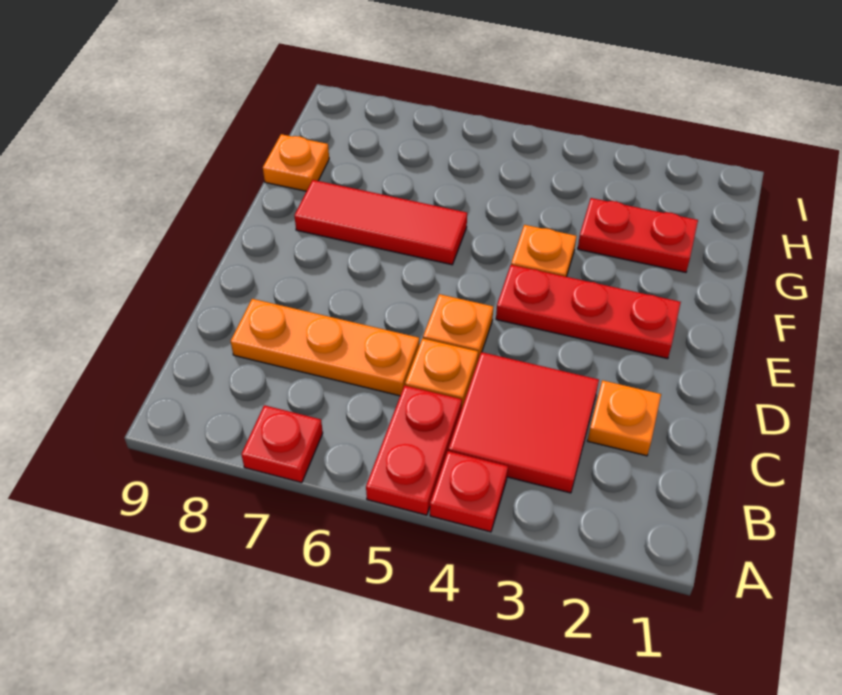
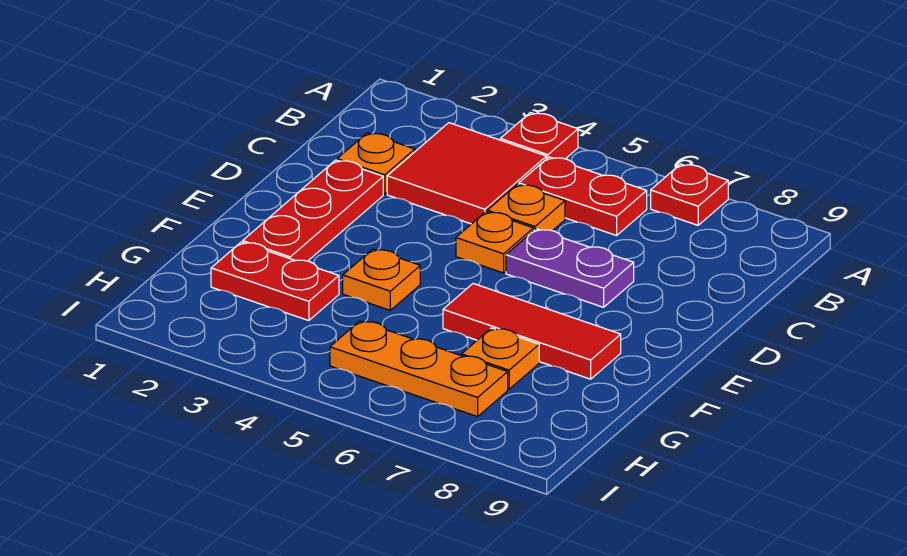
red 1x2 plate [366,385,462,515] -> red 1x2 plate turned to [519,157,647,236]
orange 1x3 plate [231,299,419,396] -> orange 1x3 plate moved to [330,321,508,417]
none -> purple 1x2 plate [506,229,634,307]
red 1x3 plate [496,265,681,359] -> red 1x3 plate turned to [243,160,383,261]
orange 1x1 plate [263,134,329,191] -> orange 1x1 plate moved to [462,328,539,389]

